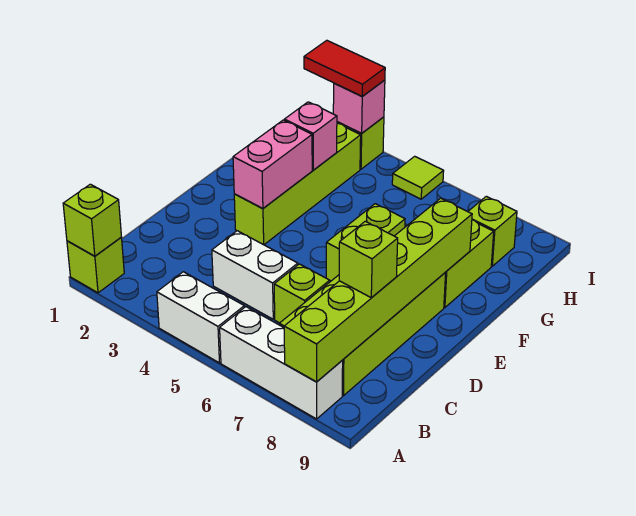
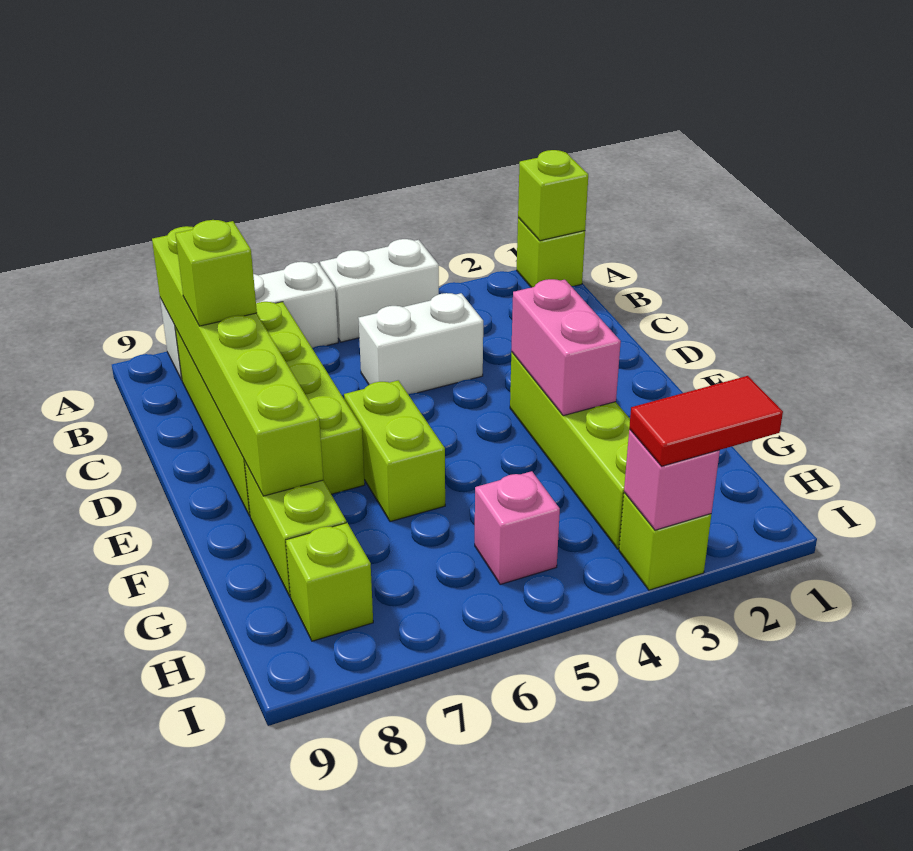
lime 1x1 brick [274,264,330,323] -> none
pink 1x1 brick [284,102,337,170] -> pink 1x1 brick moved to [475,471,560,585]
lime 1x1 tile [392,156,444,199] -> none

